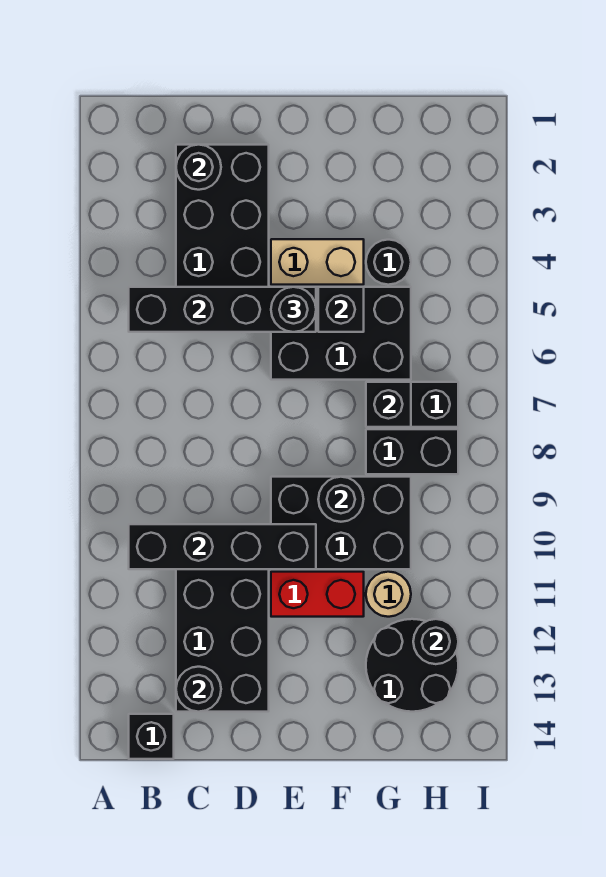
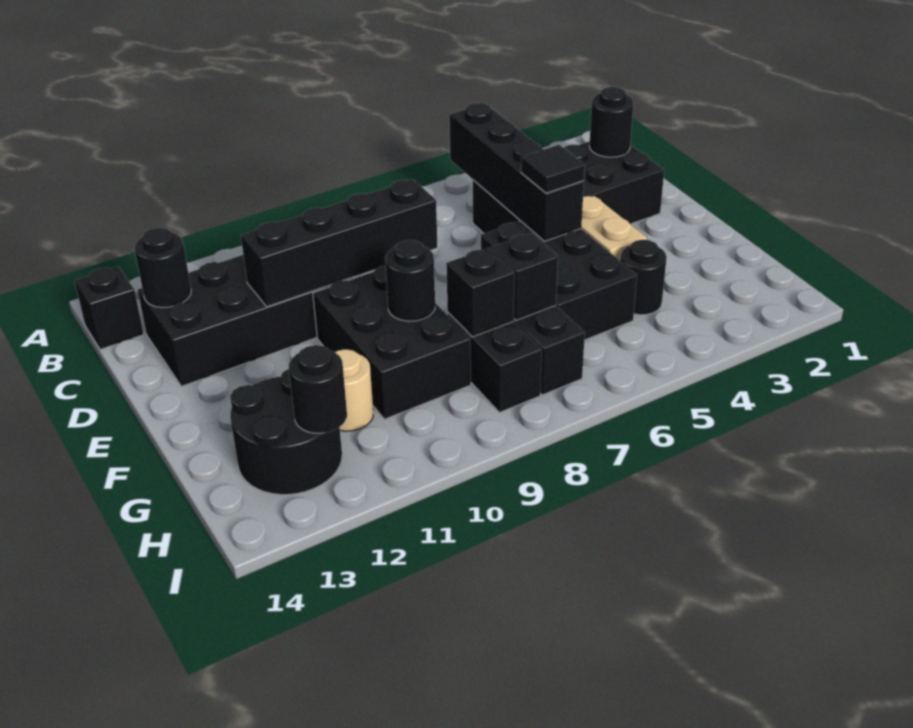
black 1x4 brick [129,524,316,569] -> black 1x4 brick turned to [241,179,437,307]
black 1x1 round brick [271,287,316,332] -> black 1x1 tile [521,145,585,193]
red 1x2 brick [271,572,364,617] -> none
black 1x1 brick [318,287,364,332] -> black 1x1 brick moved to [446,248,515,337]

